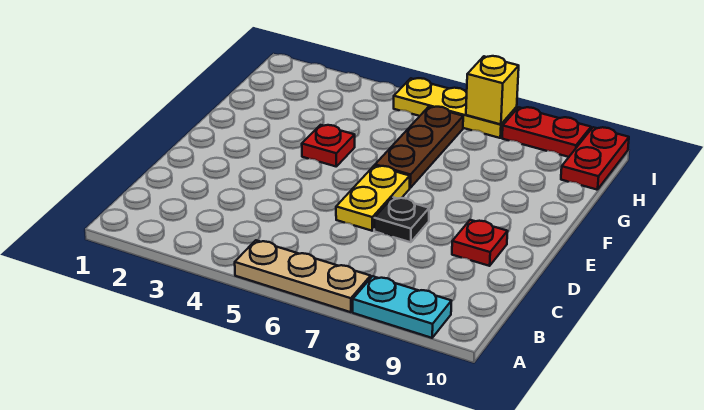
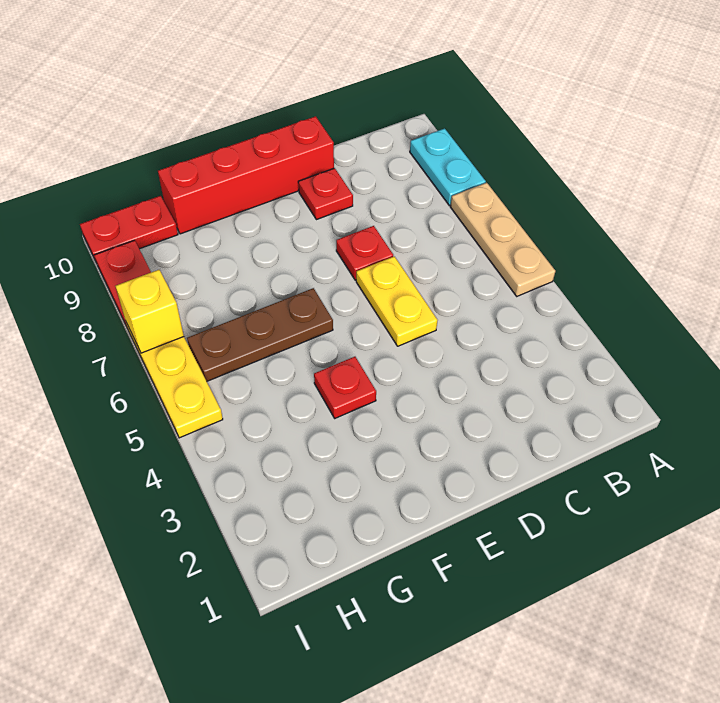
yellow 1x2 plate [336,166,410,231] -> yellow 1x2 plate turned to [356,256,438,346]
black 1x1 plate [374,197,429,242] -> red 1x1 plate [336,226,393,280]
none -> red 1x4 brick [158,116,334,234]

